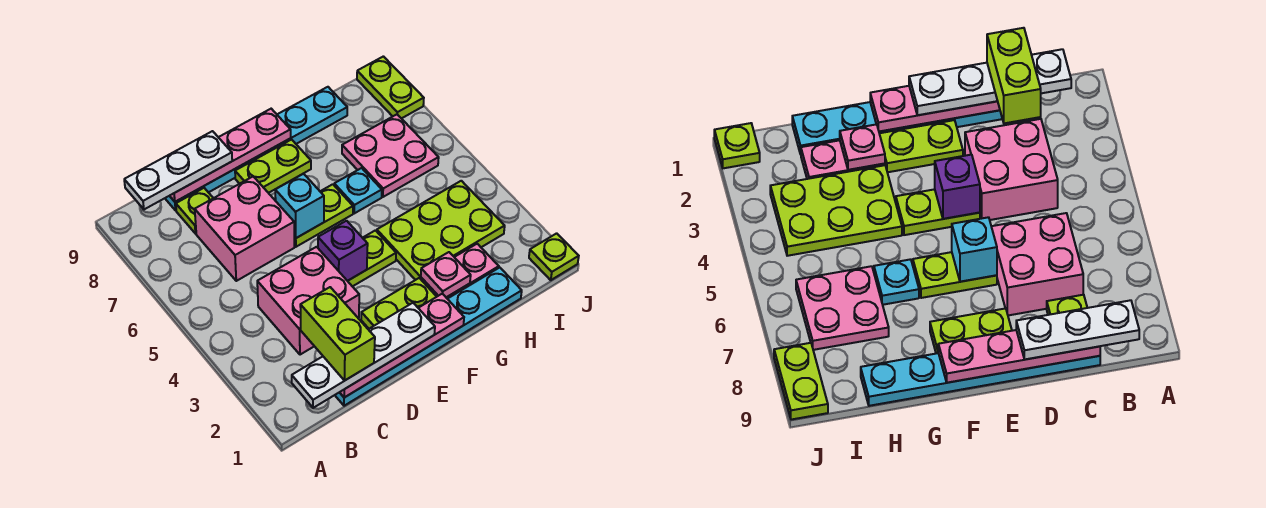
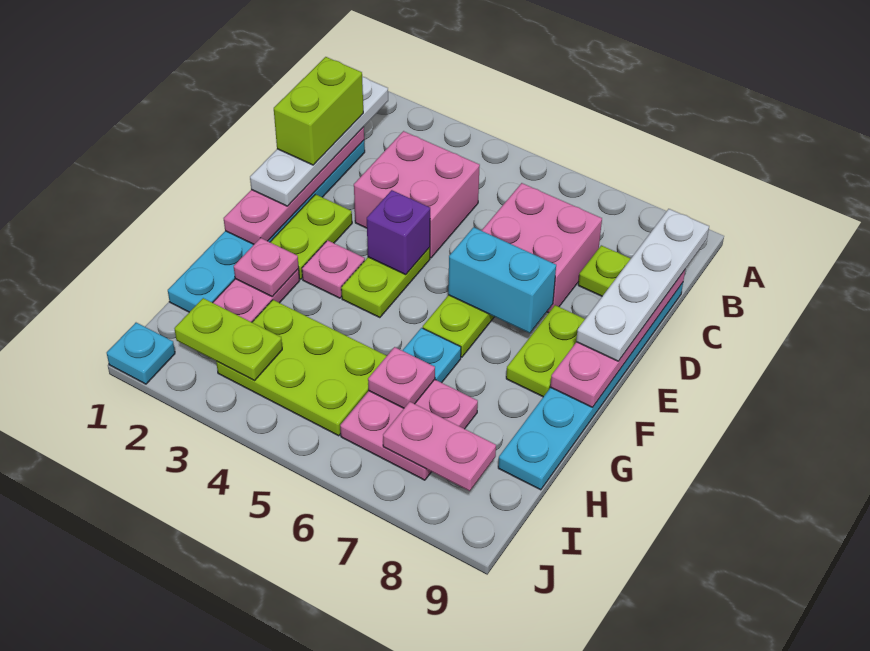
white 1x3 plate [124,131,232,209] -> white 1x4 plate [576,209,709,361]
lime 1x2 brick [300,287,375,381] -> lime 1x2 brick turned to [274,57,363,165]
cyan 1x1 brick [275,174,324,238] -> cyan 1x2 brick [448,227,556,333]
none -> pink 1x1 plate [302,240,365,298]
lime 2x3 plate [377,181,505,280] -> lime 2x3 plate turned to [216,300,386,436]
none -> pink 1x1 plate [368,347,435,408]
none -> pink 1x2 plate [383,402,496,491]
lime 1x1 plate [529,233,579,280] -> cyan 1x1 plate [107,323,175,384]
lime 1x2 plate [357,56,424,119] -> lime 1x2 plate moved to [174,298,282,381]

